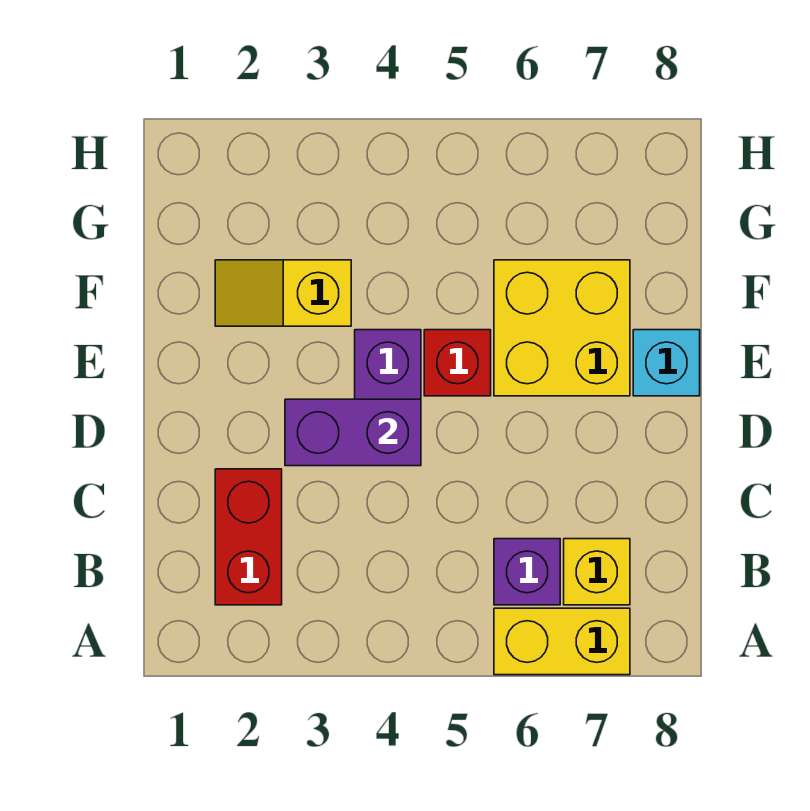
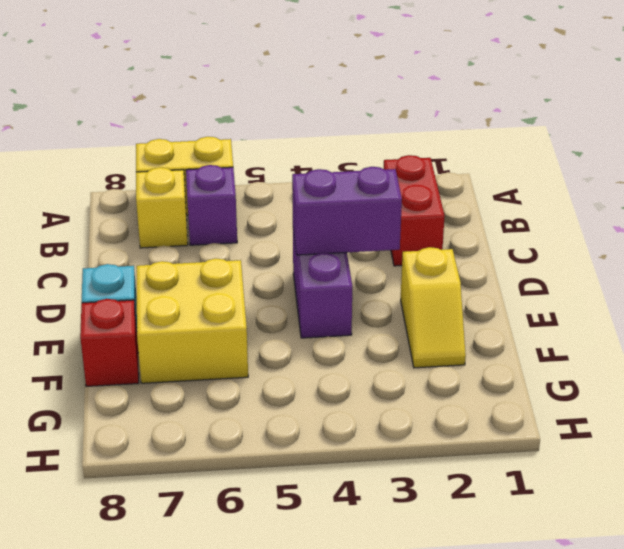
red 1x1 brick [424,330,491,396] -> red 1x1 brick moved to [80,299,139,387]
yellow 1x2 slope [215,260,351,326] -> yellow 1x2 slope turned to [401,247,466,368]

